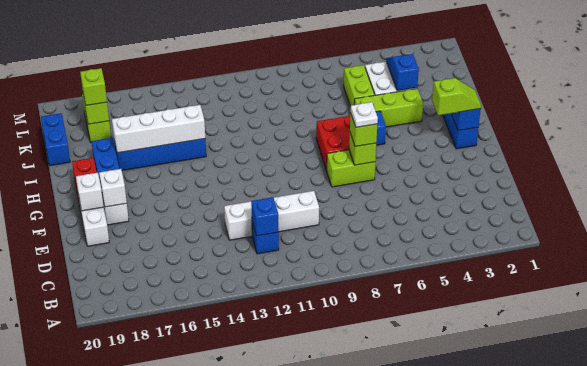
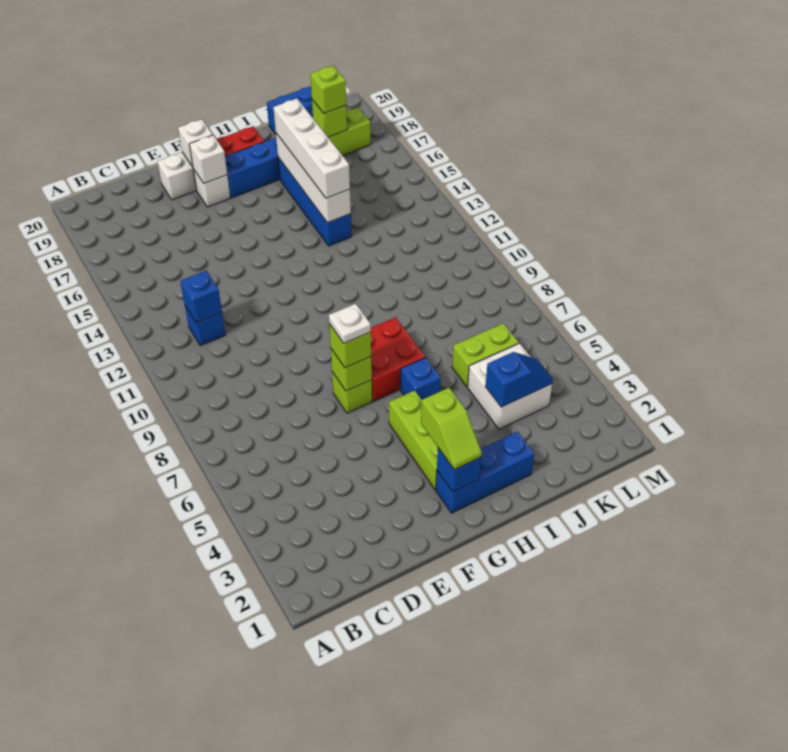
white 1x4 brick [224,191,319,240] -> white 1x4 brick moved to [273,99,350,198]
lime 1x2 brick [327,150,375,187] -> lime 1x1 brick [332,372,372,413]
lime 1x3 brick [354,89,423,127] -> lime 1x3 brick moved to [389,390,438,490]

